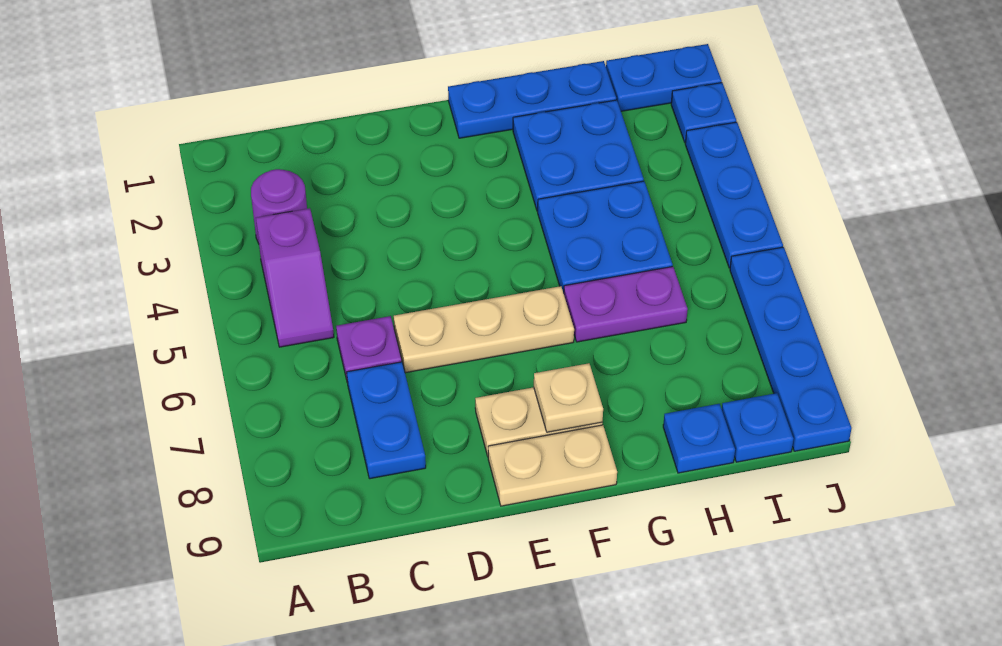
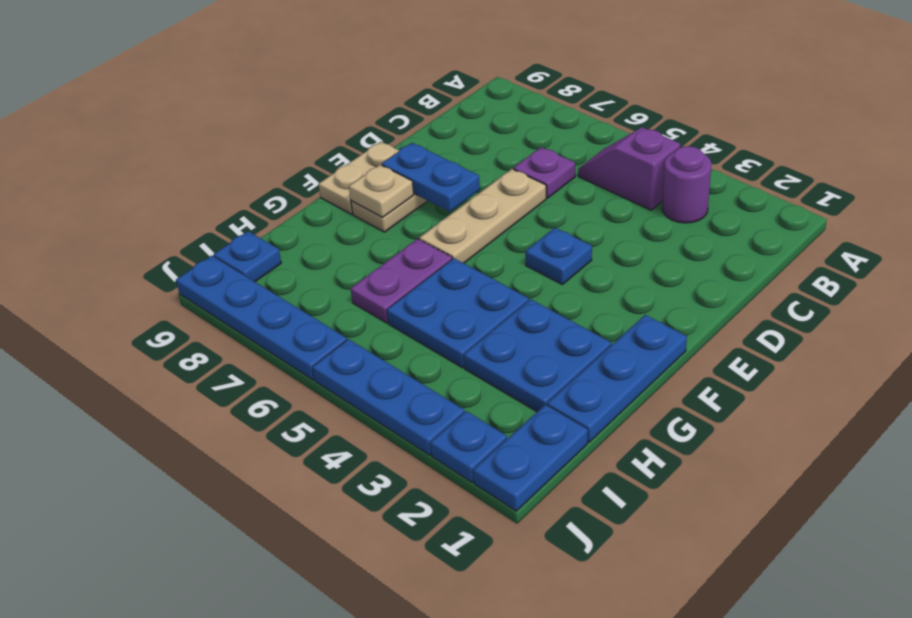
blue 1x2 plate [347,362,426,479] -> blue 1x2 plate moved to [382,143,480,212]
blue 1x1 plate [663,404,735,473] -> blue 1x1 plate moved to [525,228,592,284]

